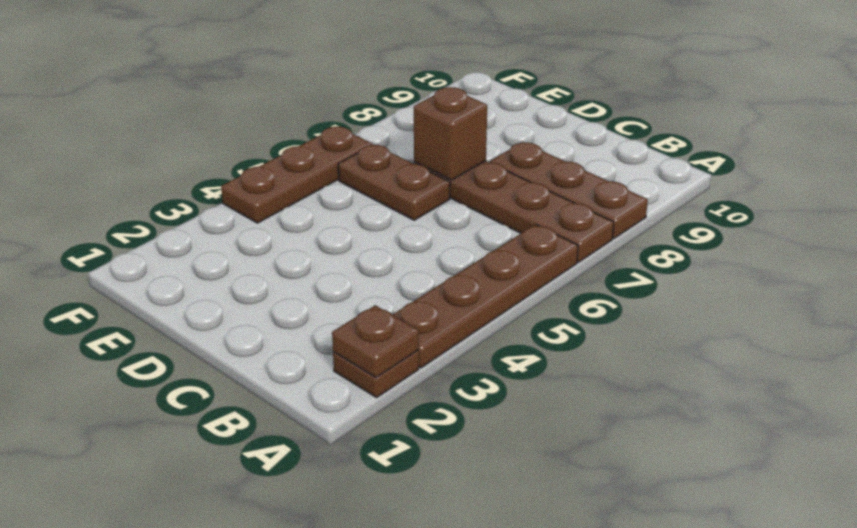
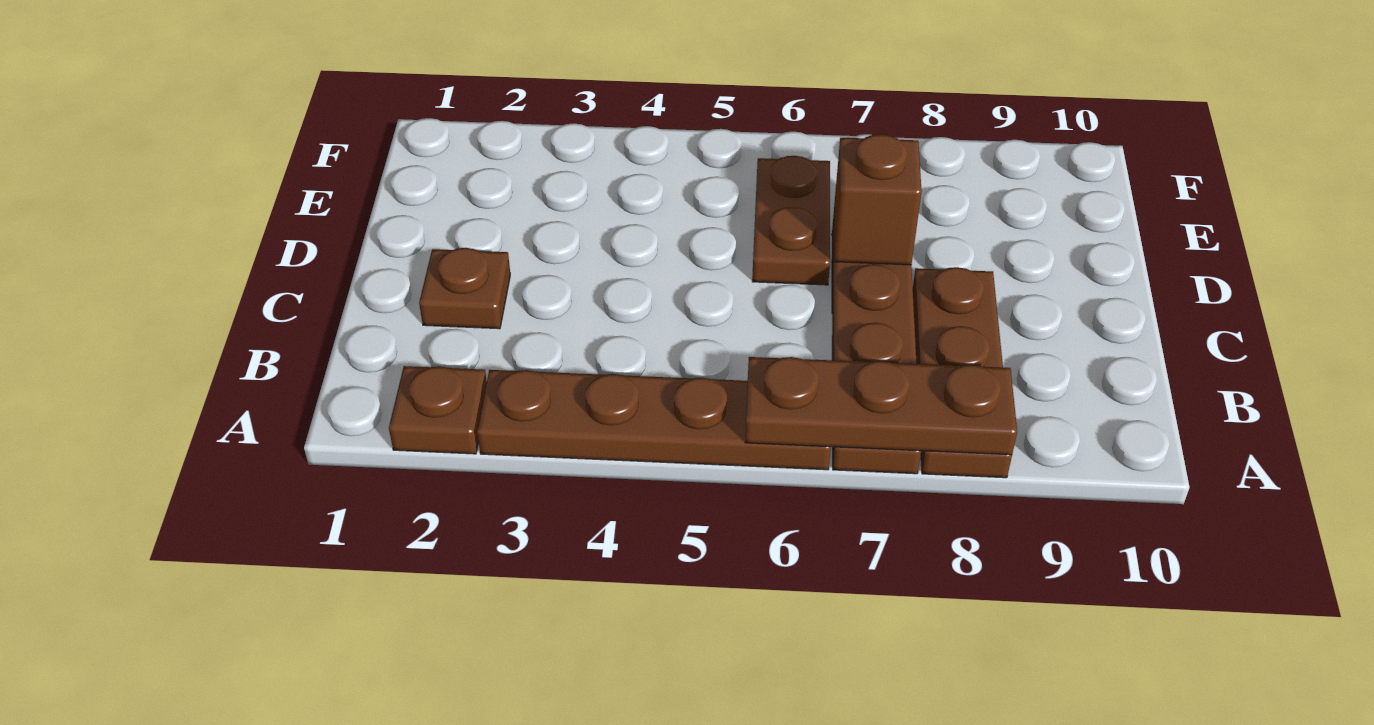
brown 1x1 plate [332,305,419,378] -> brown 1x1 plate moved to [419,248,510,329]
brown 1x3 plate [221,127,372,223] -> brown 1x3 plate moved to [745,357,1017,455]

